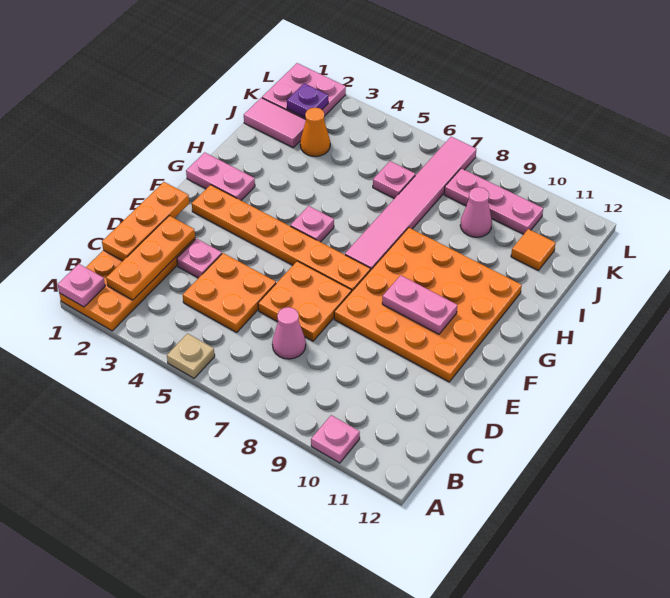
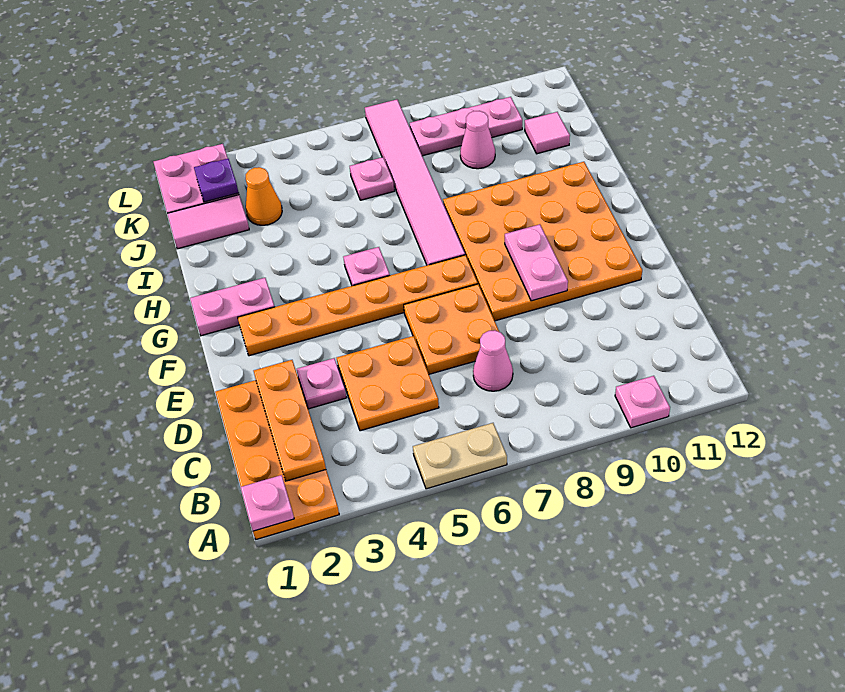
tan 1x1 plate [167,334,215,378] -> tan 1x2 plate [413,423,507,489]
orange 1x3 plate [102,182,189,261] -> none
pink 1x2 plate [382,275,457,334] -> pink 1x2 plate turned to [505,224,568,301]
orange 1x1 tile [511,229,556,270] -> pink 1x1 tile [525,112,570,154]

